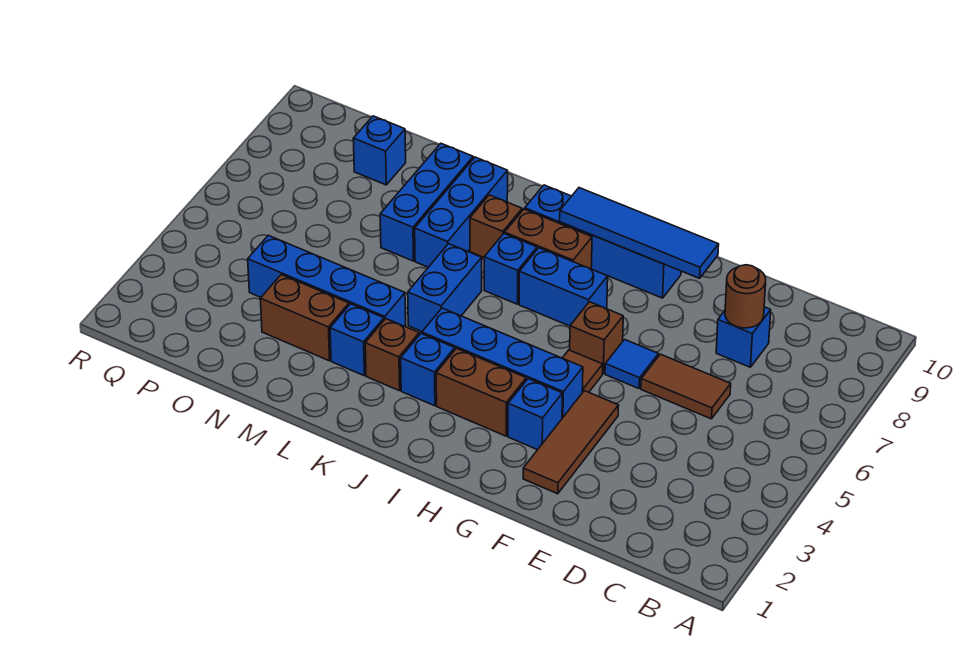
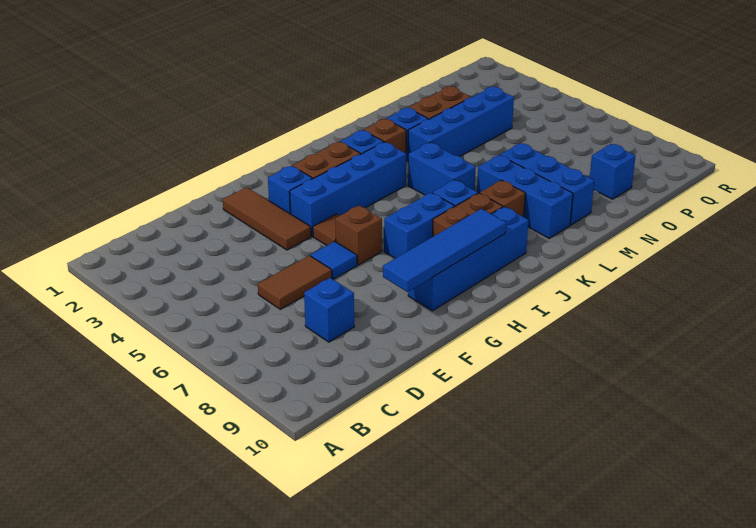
brown 1x1 round brick [725,265,766,328] -> none

